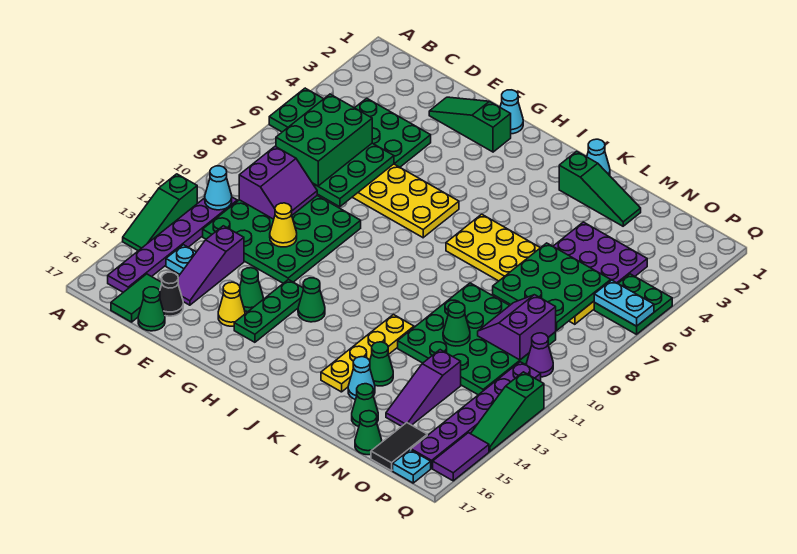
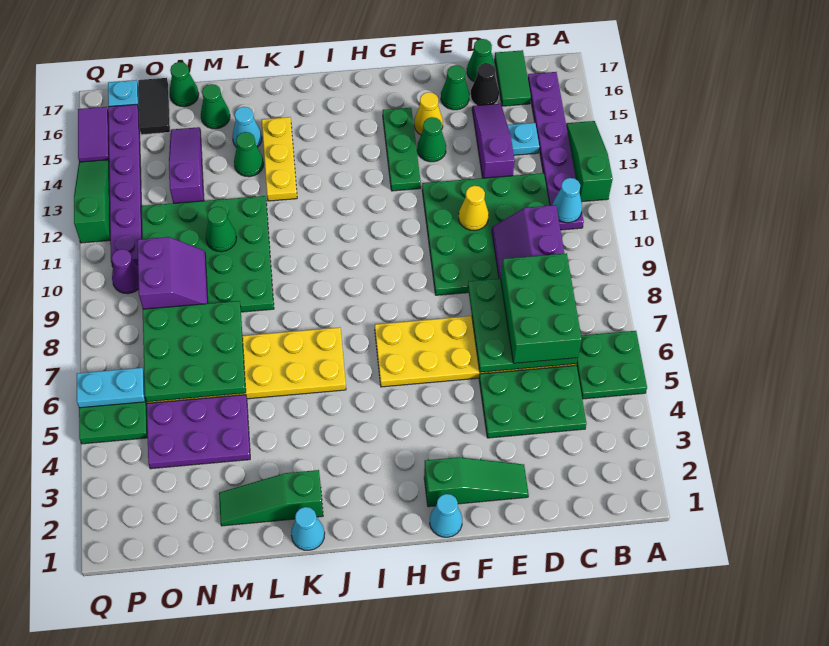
green 1x1 cone [298,278,325,322] -> green 1x1 cone moved to [441,65,469,110]
yellow 1x4 plate [321,315,414,392] -> yellow 1x3 plate [262,117,297,201]

